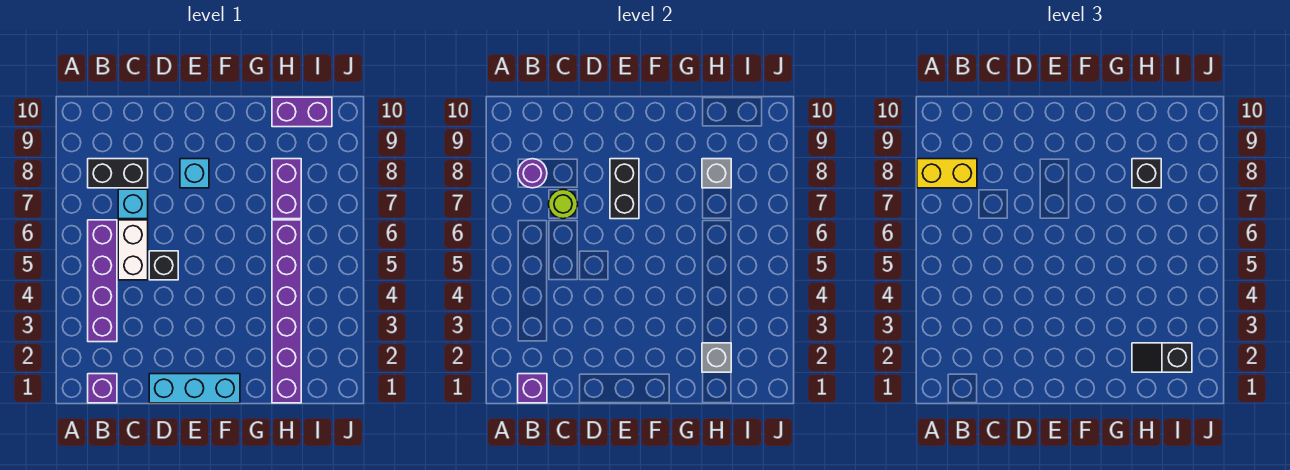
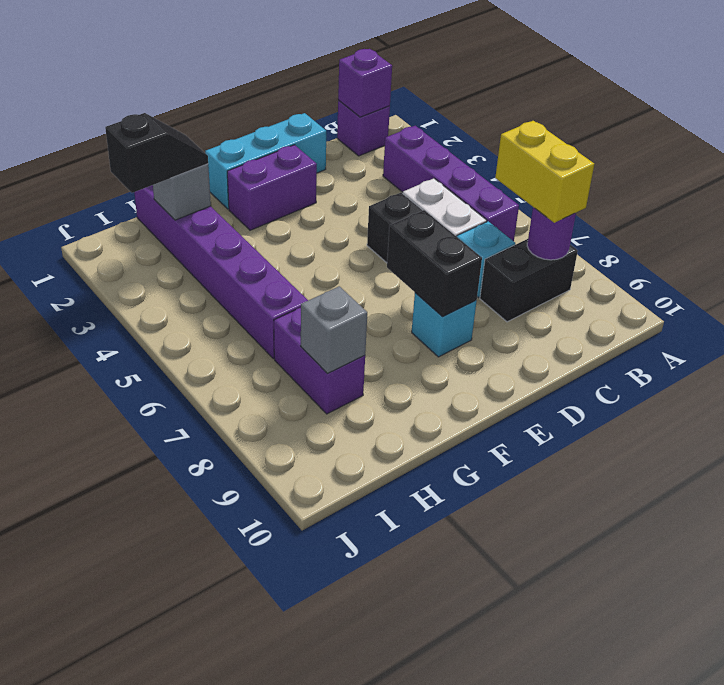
yellow 1x2 brick [917,159,977,188] -> yellow 1x2 brick turned to [495,121,594,223]
lime 1x1 round brick [549,189,578,219] -> none
black 1x1 brick [1132,159,1161,188] -> none
purple 1x2 brick [272,97,332,127] -> purple 1x2 brick moved to [227,145,317,230]

